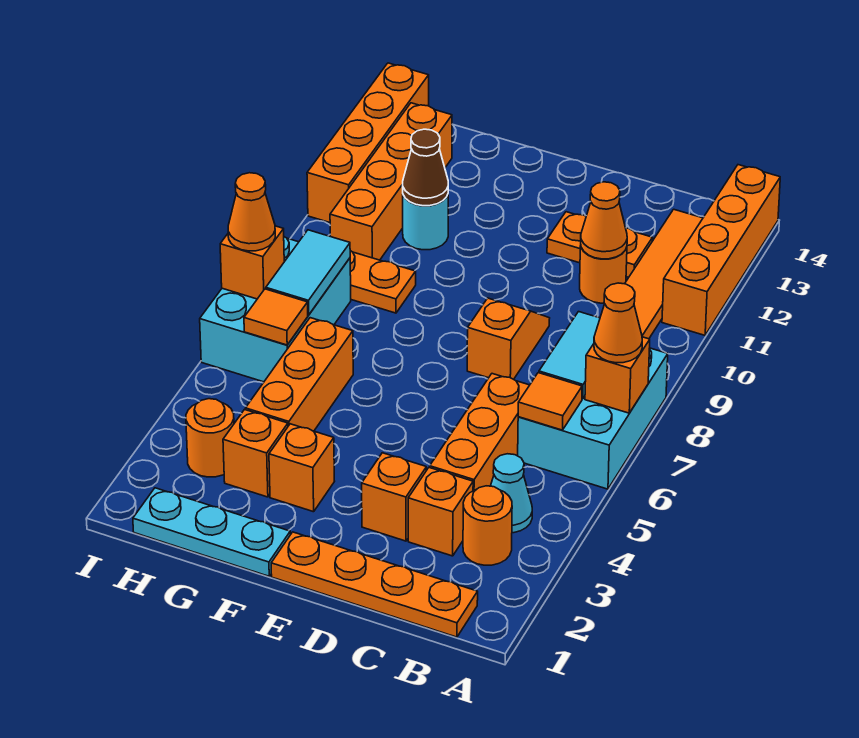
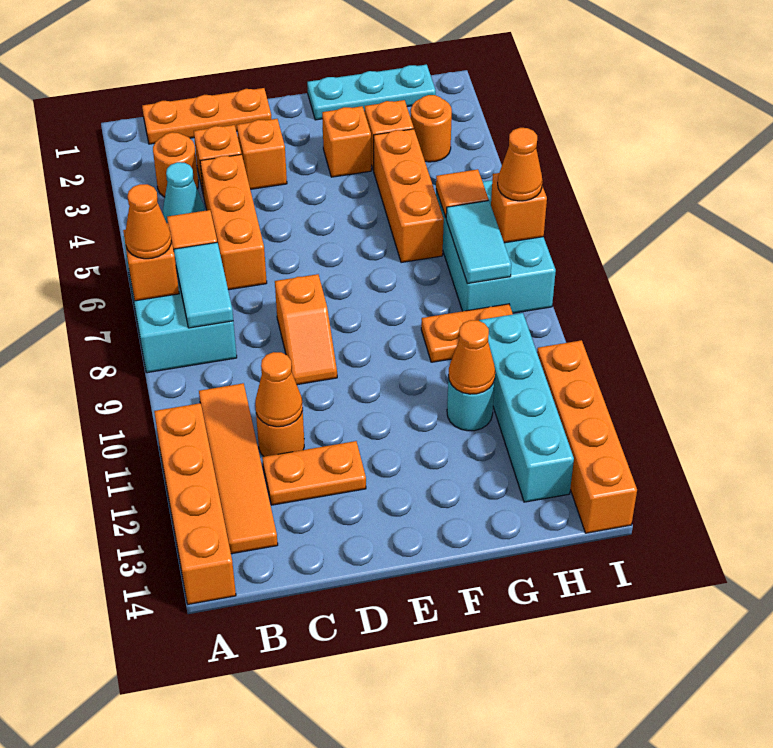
orange 1x4 plate [271,532,478,637] -> orange 1x3 plate [142,88,272,144]
brown 1x1 cone [403,129,448,206] -> orange 1x1 cone [448,320,495,394]
orange 1x4 brick [330,103,452,260] -> cyan 1x4 brick [479,313,574,502]

